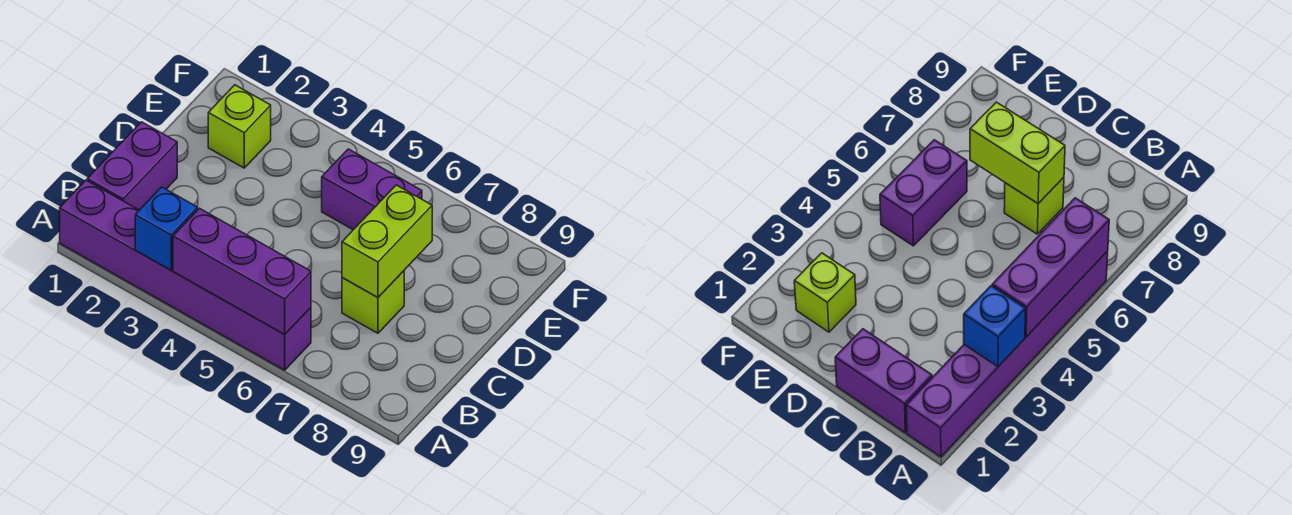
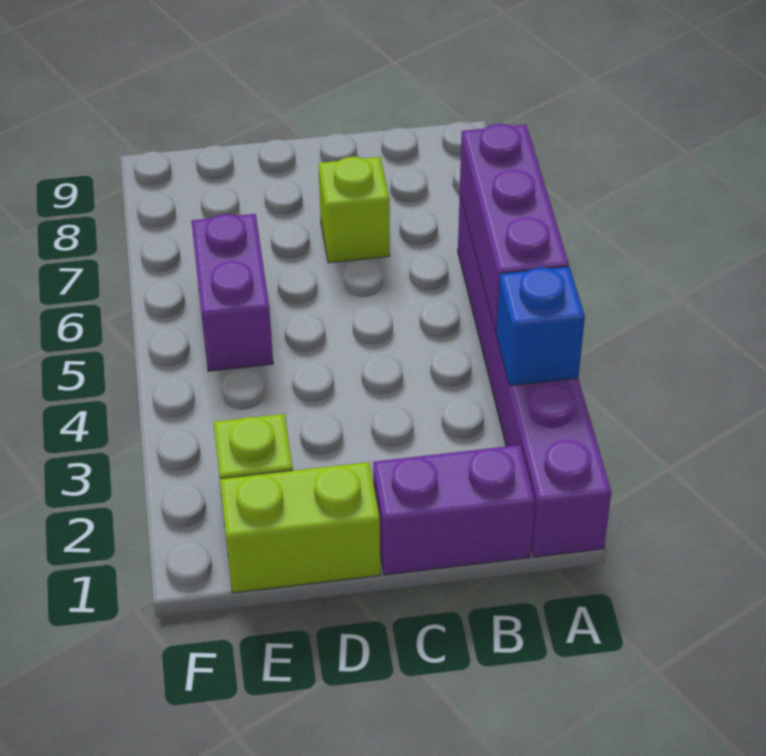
lime 1x2 brick [342,185,432,298] -> lime 1x2 brick moved to [220,462,380,593]

